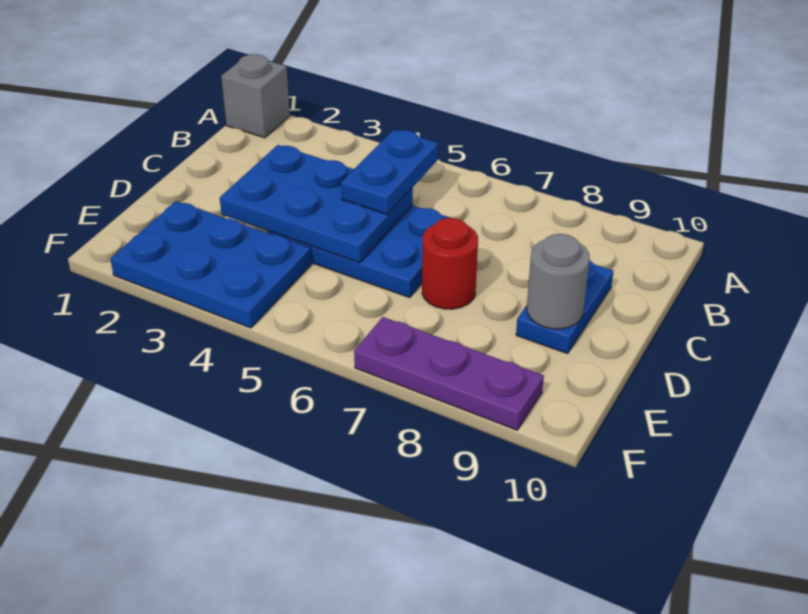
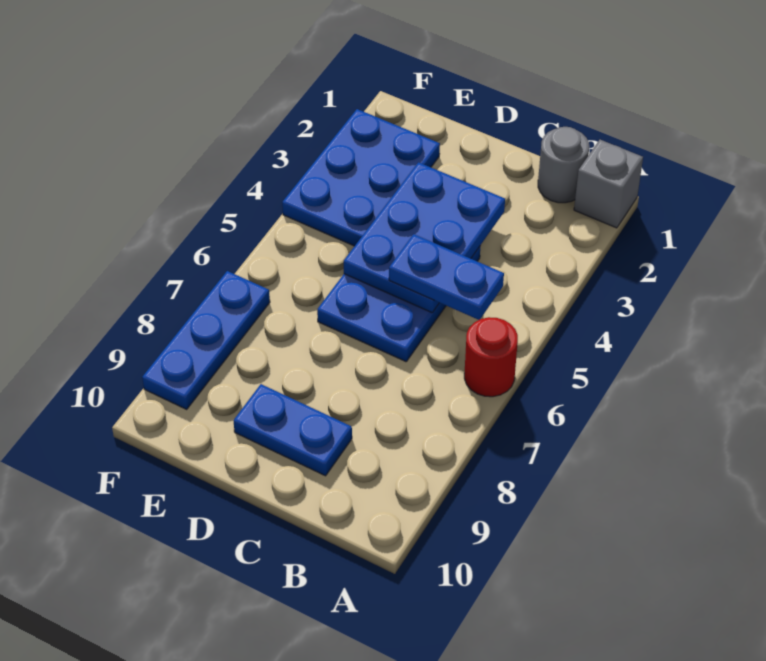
red 1x1 round brick [422,218,478,309] -> red 1x1 round brick moved to [464,317,518,397]
grey 1x1 round brick [527,234,590,329] -> grey 1x1 round brick moved to [538,127,589,203]
purple 1x3 plate [354,317,544,430] -> blue 1x3 plate [142,271,270,409]

